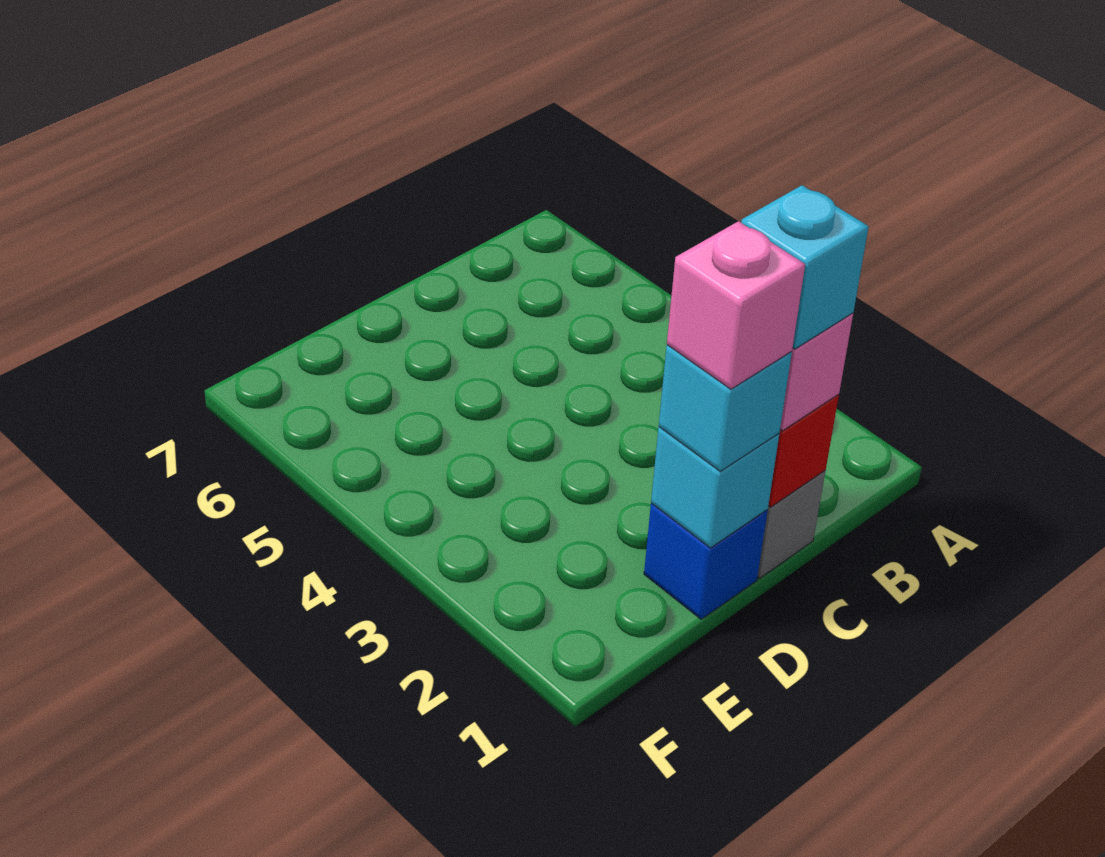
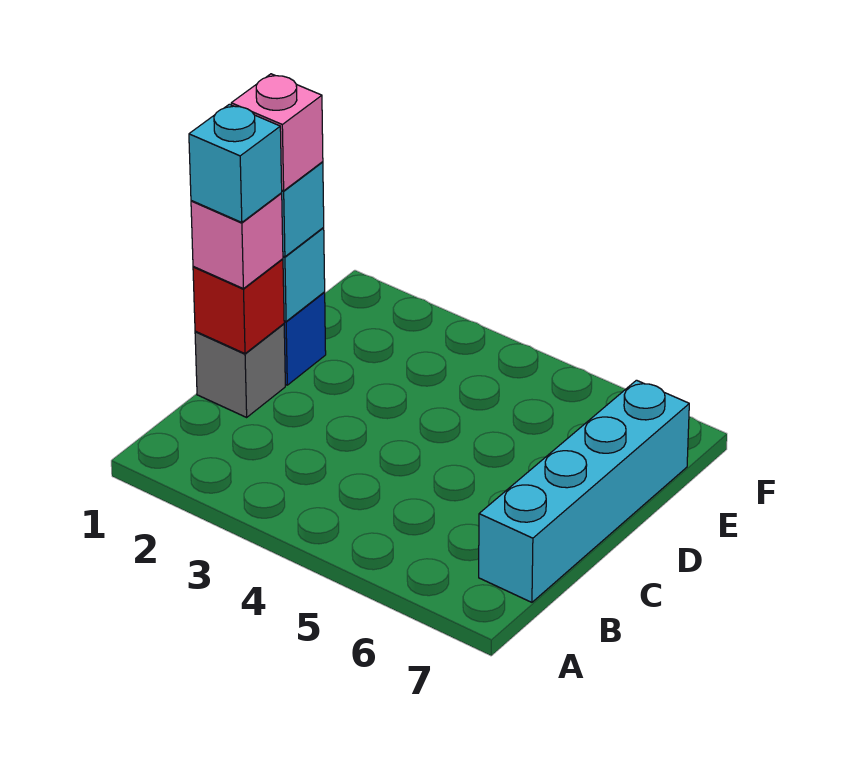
none -> cyan 1x4 brick [479,380,689,602]

